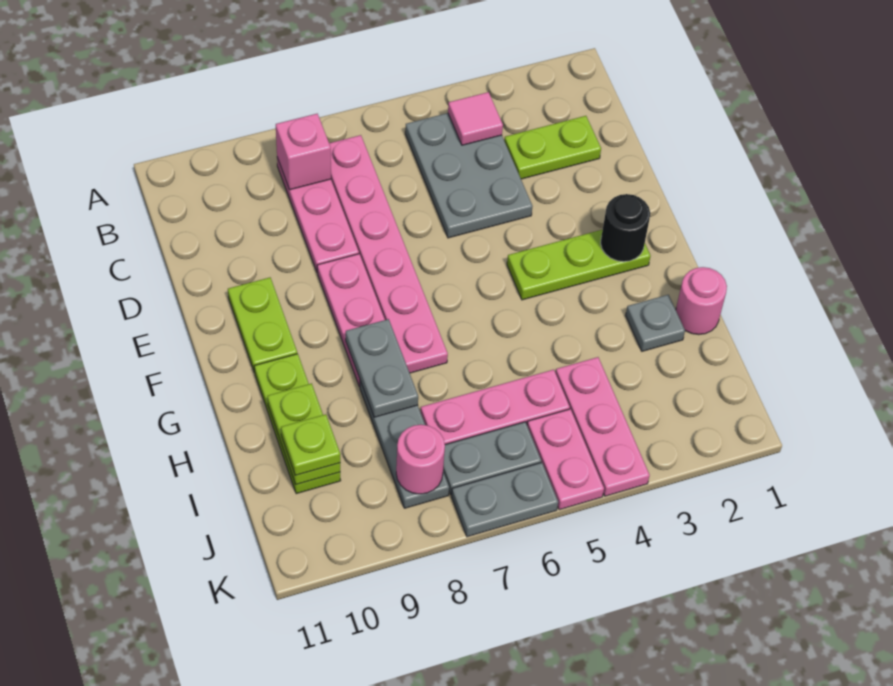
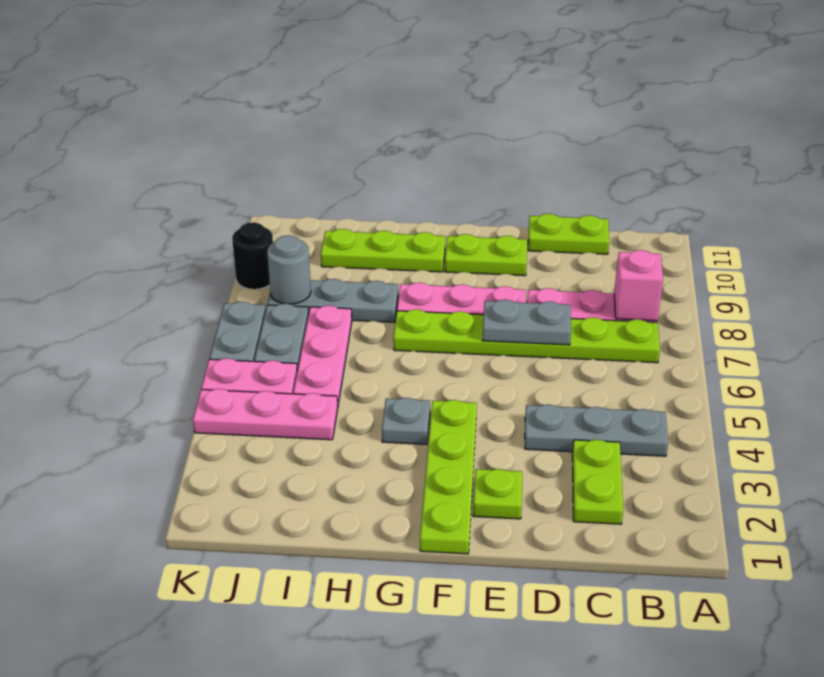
grey 2x3 plate [405,113,533,238] -> grey 1x3 plate [525,404,668,456]
pink 1x1 tile [448,92,503,145] -> none
pink 1x6 plate [329,135,448,373] -> lime 1x6 plate [393,309,660,363]
lime 1x3 plate [507,230,650,300] -> lime 1x4 plate [420,400,477,554]
black 1x1 round brick [601,194,650,262] -> black 1x1 round brick moved to [232,222,273,289]
grey 1x2 plate [346,319,418,417] -> grey 1x2 plate moved to [482,299,571,345]
pink 1x1 round brick [676,267,727,335] -> none
grey 1x1 plate [626,295,685,351] -> grey 1x1 plate moved to [382,398,430,444]
lime 1x2 plate [268,383,340,485] -> lime 1x2 plate moved to [528,214,609,254]
lime 1x1 plate [281,414,340,475] -> lime 1x1 plate moved to [473,469,522,519]
pink 1x1 round brick [396,425,445,494] -> grey 1x1 round brick [267,235,311,304]

